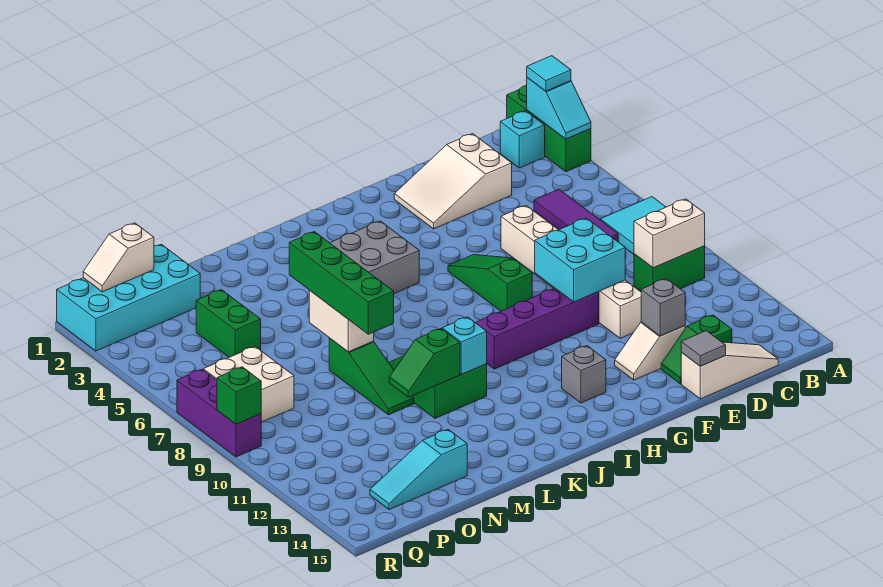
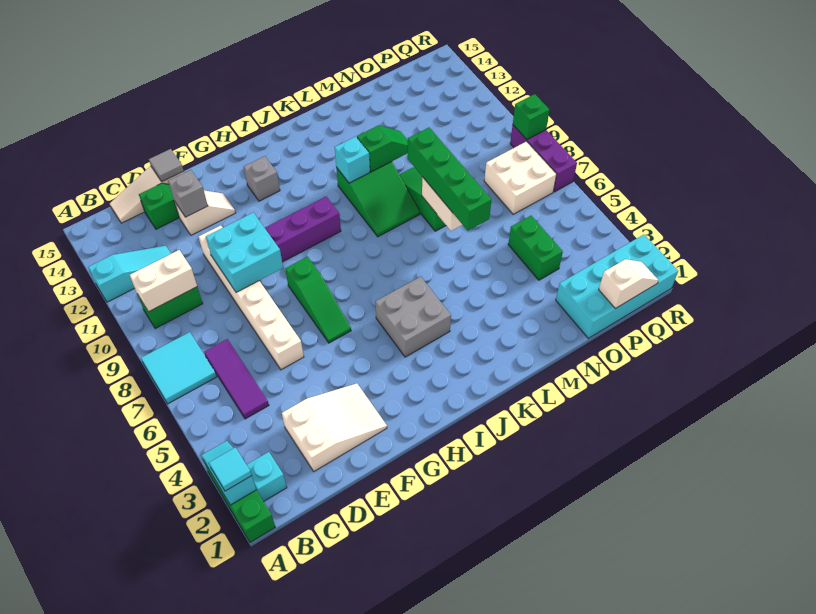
cyan 1x3 slope [370,429,467,510] -> cyan 1x3 slope moved to [88,246,171,302]

